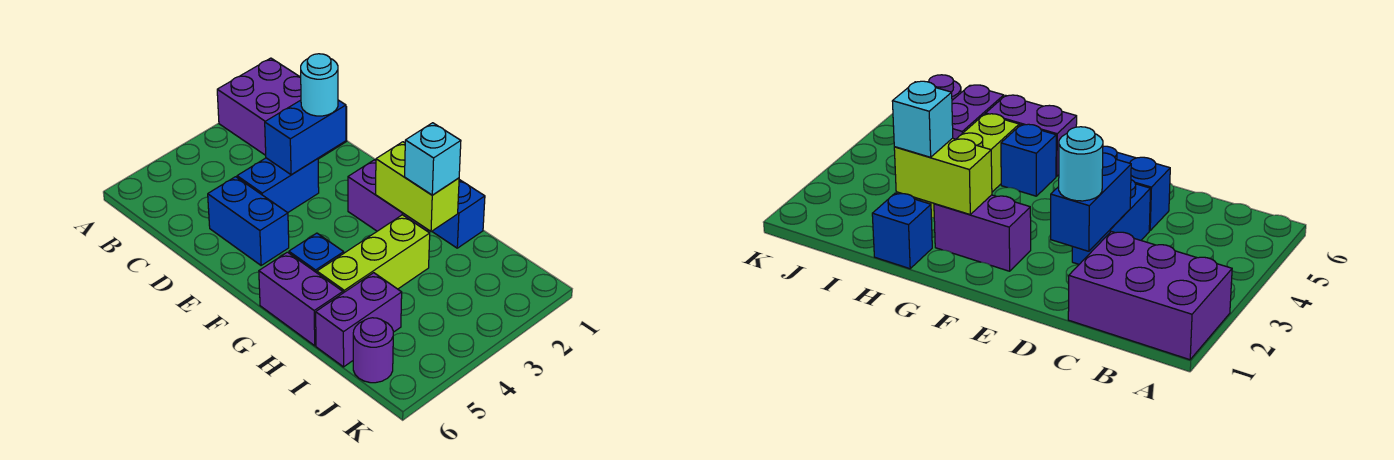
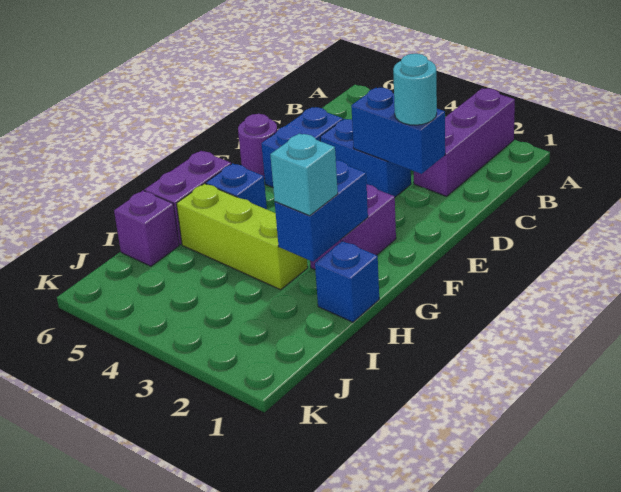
purple 2x3 brick [217,58,347,159] -> purple 1x3 brick [414,88,515,196]
lime 1x2 brick [376,142,459,232] -> blue 1x2 brick [275,160,368,262]
purple 1x2 brick [316,273,402,367] -> purple 1x1 brick [114,191,179,266]
purple 1x1 round brick [353,318,393,383] -> purple 1x1 round brick moved to [238,114,277,179]

